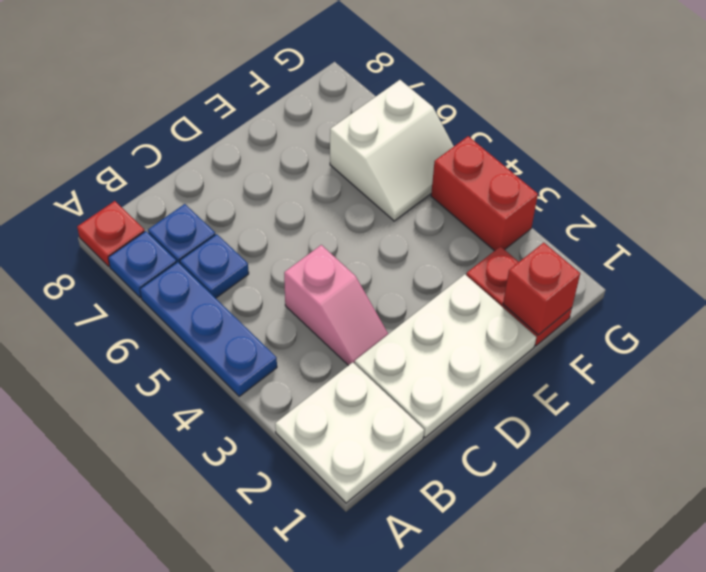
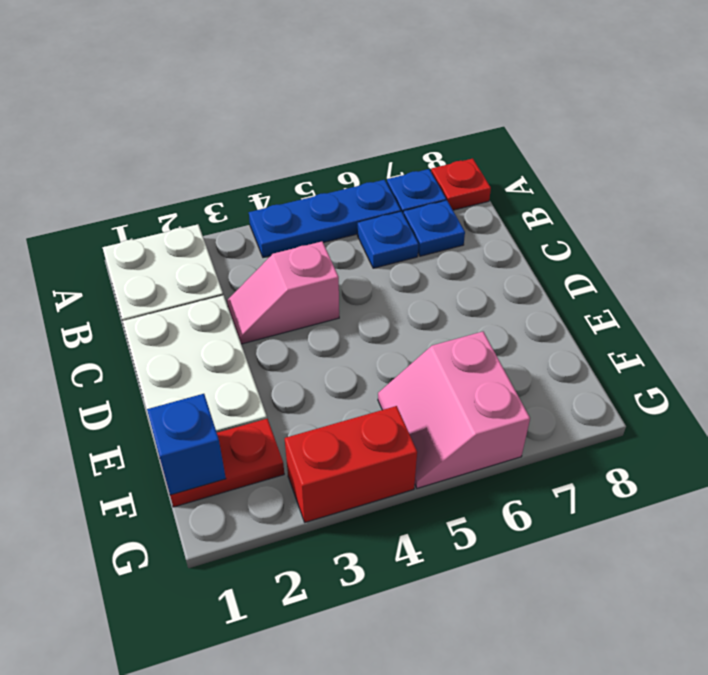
red 1x1 brick [503,243,580,335] -> blue 1x1 brick [147,394,226,495]
white 2x2 slope [330,80,454,221] -> pink 2x2 slope [378,332,530,488]

